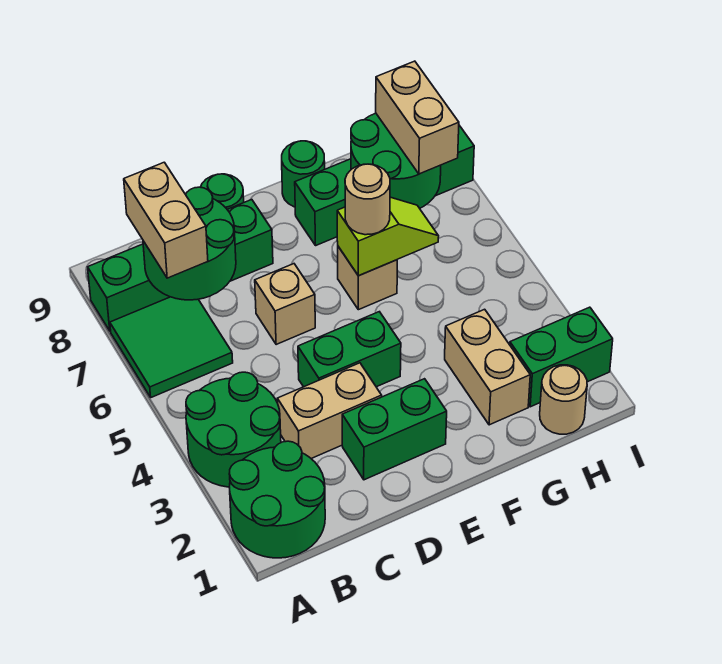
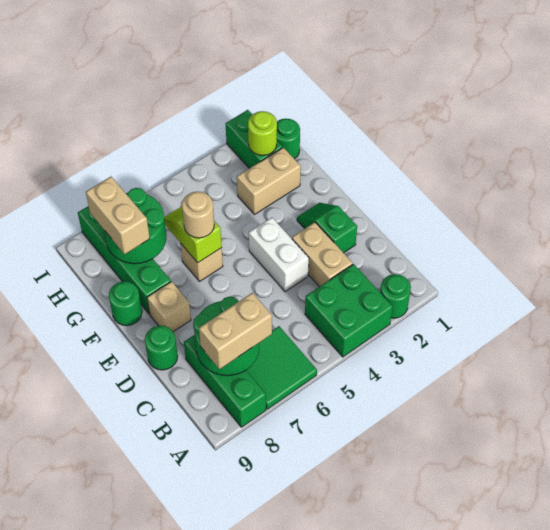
green 2x2 round brick [229,441,325,558] -> green 1x1 round brick [380,274,411,318]
green 2x2 round brick [186,372,281,487] -> green 2x2 brick [305,264,393,357]
green 1x4 brick [88,200,273,331] -> green 1x3 brick [184,335,266,427]
green 1x2 brick [342,379,447,480] -> green 1x2 slope [297,203,357,253]
green 1x2 brick [298,312,401,387] -> white 1x2 brick [249,218,309,292]
tan 1x1 brick [255,264,315,345] -> tan 1x1 brick moved to [147,282,191,332]
tan 1x1 round brick [540,365,587,434] -> green 1x1 round brick [277,119,300,159]
none -> lime 1x1 round brick [248,111,277,155]
tan 1x2 brick [376,61,459,174] -> tan 1x2 brick turned to [86,177,150,254]

